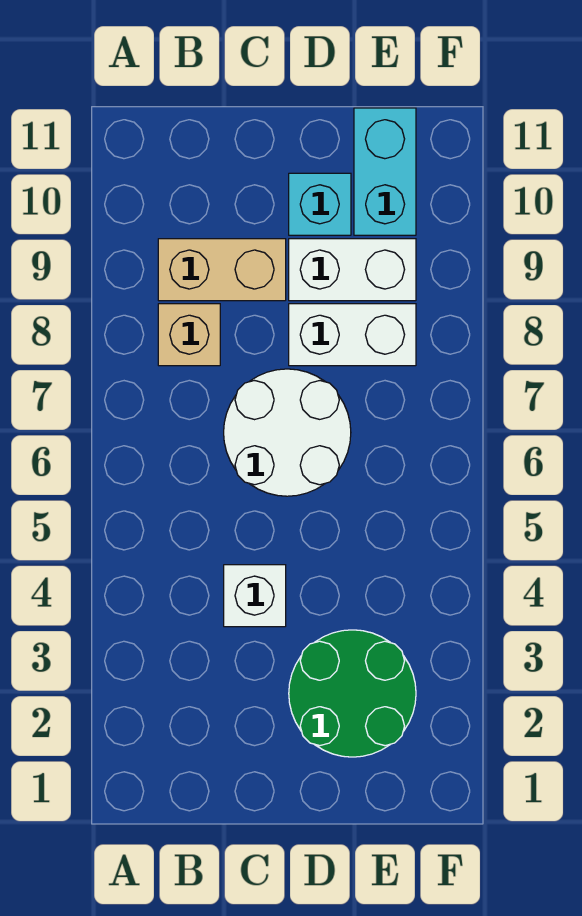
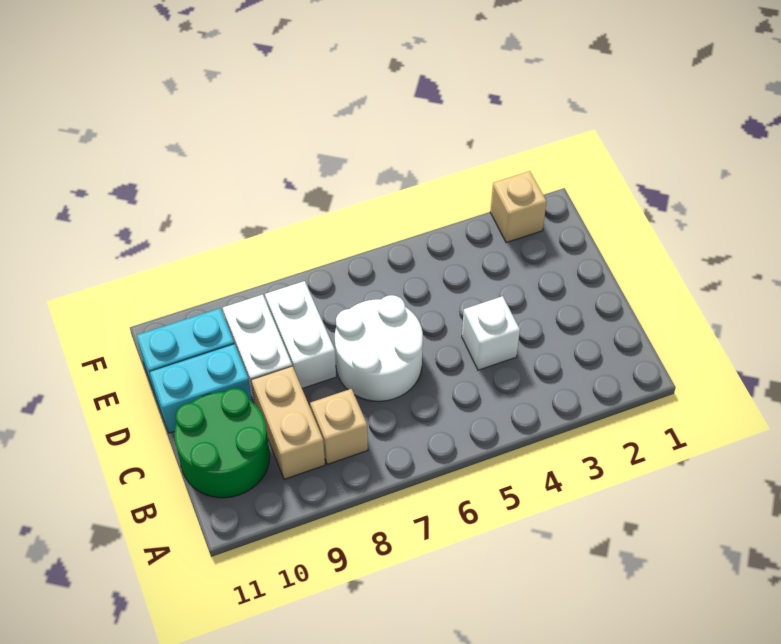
green 2x2 round brick [289,630,416,757] -> green 2x2 round brick moved to [174,388,270,498]
cyan 1x1 brick [289,173,351,235] -> cyan 1x2 brick [150,344,252,433]
none -> tan 1x1 brick [490,171,547,243]

